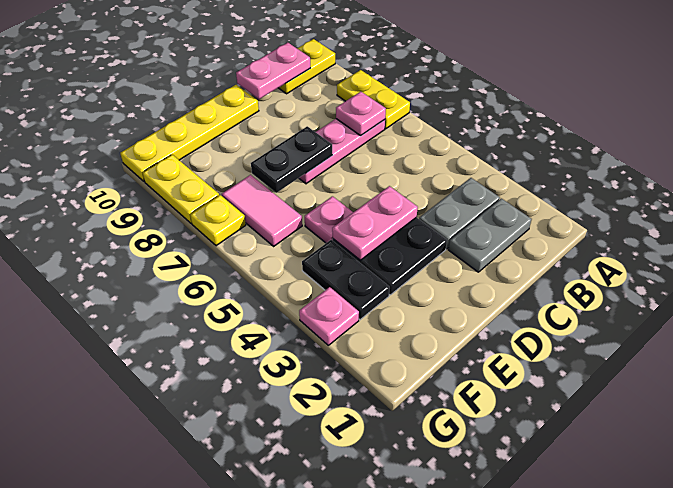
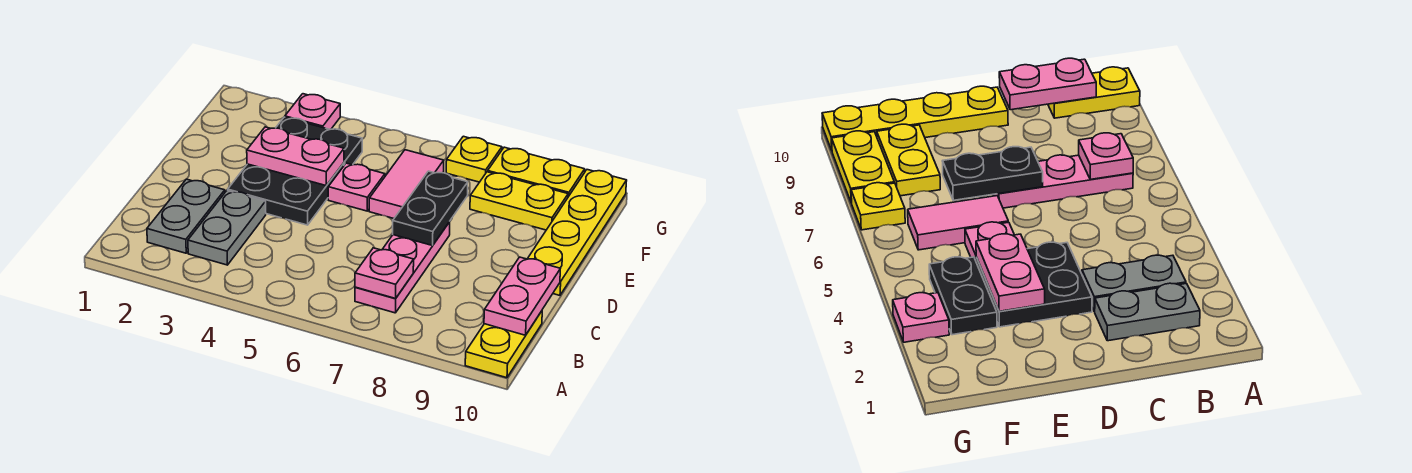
yellow 1x2 plate [337,70,410,129] -> yellow 1x2 plate moved to [470,172,568,230]
pink 1x2 plate [332,186,418,260] -> pink 1x2 plate turned to [247,127,344,185]
pink 1x2 tile [222,175,302,246] -> pink 1x2 tile turned to [369,150,444,218]

